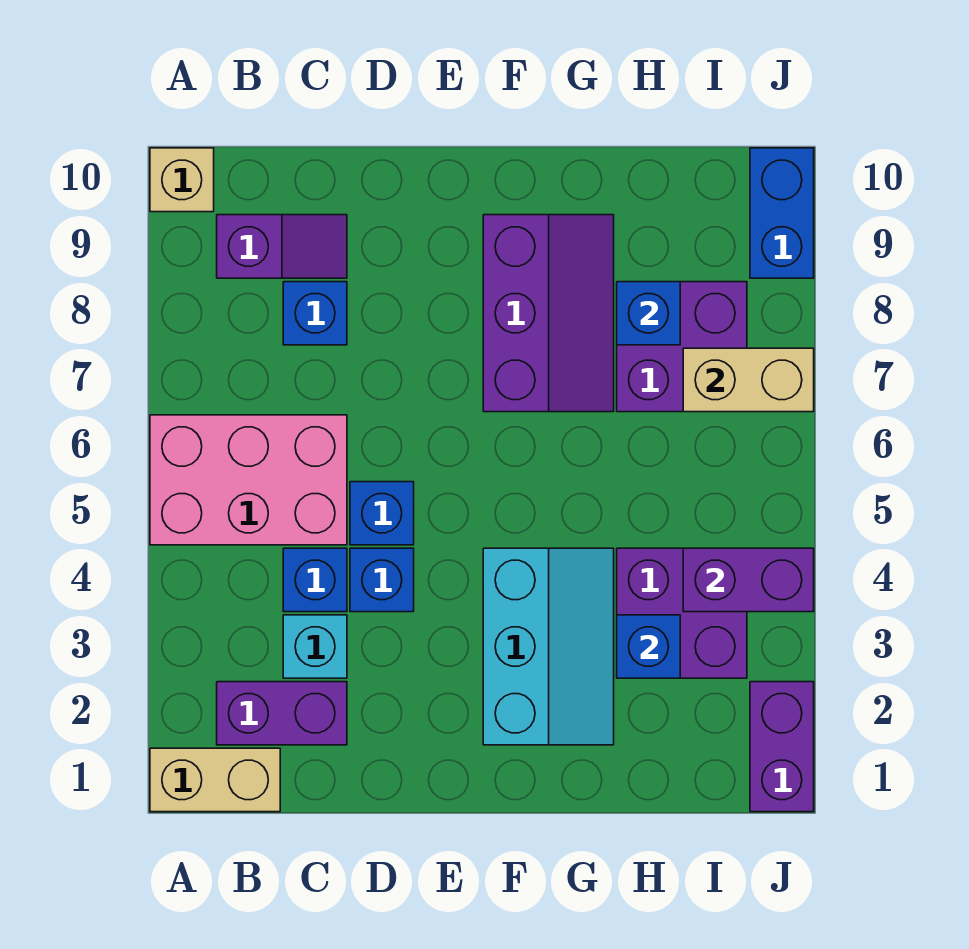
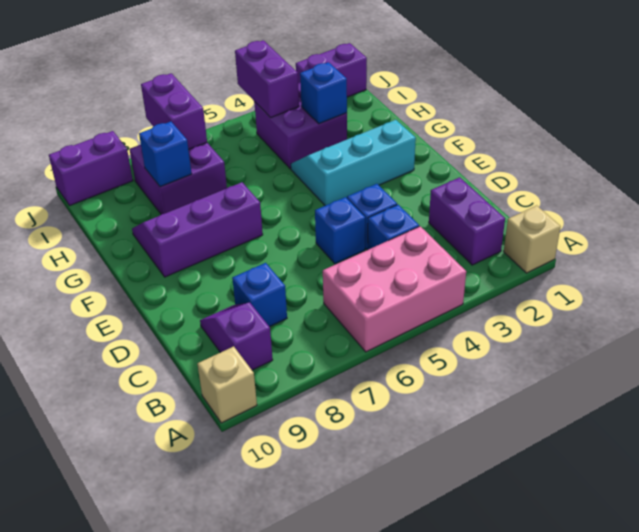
tan 1x2 brick [150,748,280,812] -> tan 1x1 brick [504,205,561,273]
pink 2x3 brick [150,415,347,545] -> pink 2x3 brick turned to [323,226,466,352]
cyan 1x1 brick [283,615,347,678] -> none
tan 1x2 brick [683,348,814,412] -> purple 1x2 brick [141,73,207,150]
blue 1x2 brick [750,148,814,278] -> purple 1x2 brick [49,131,133,206]

